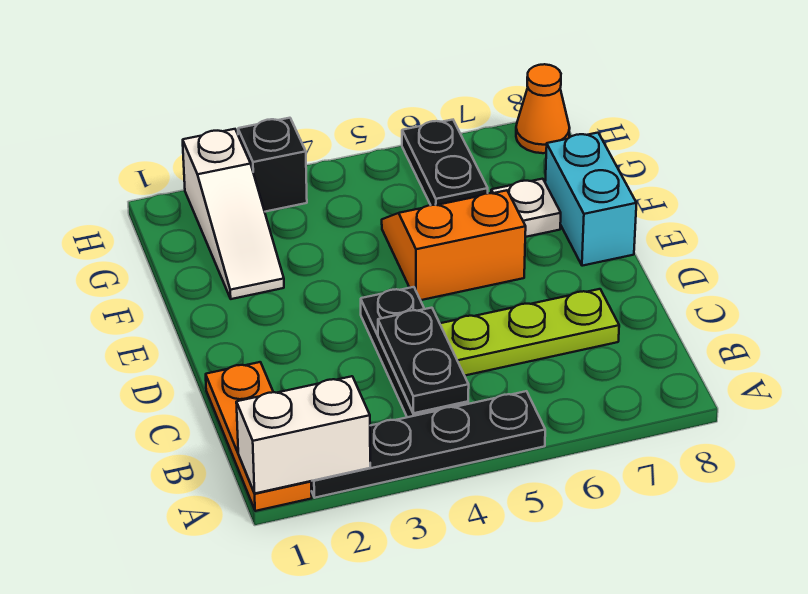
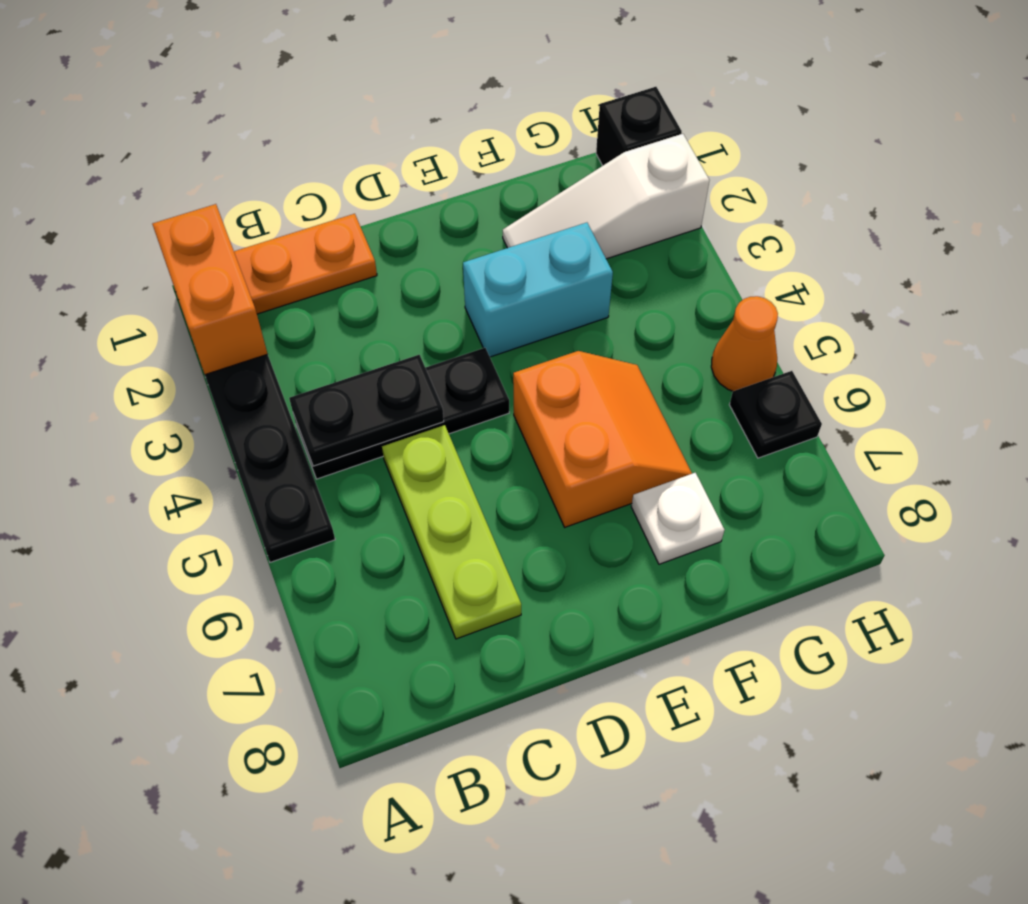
white 1x2 brick [236,376,370,493] -> orange 1x2 brick [152,204,267,375]
cyan 1x2 brick [545,133,637,266] -> cyan 1x2 brick moved to [463,223,613,357]
black 1x2 plate [402,120,488,205] -> black 1x1 plate [729,371,822,458]
black 1x1 brick [238,118,307,212] -> black 1x1 brick moved to [596,87,682,166]
orange 1x1 cone [516,64,570,153] -> orange 1x1 cone moved to [711,296,778,391]

